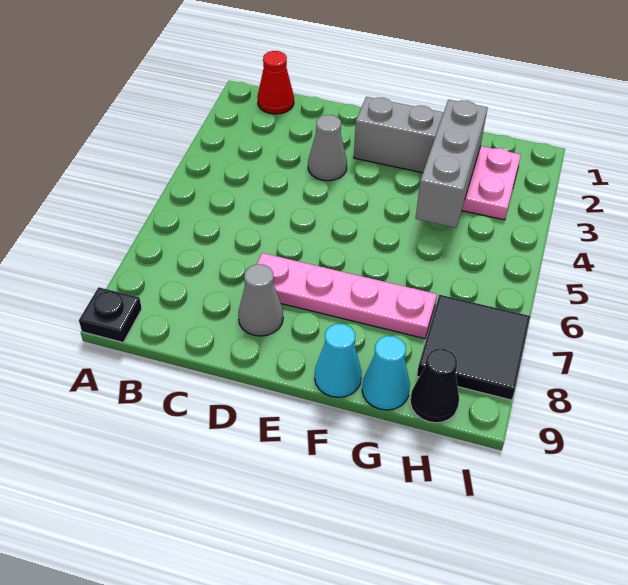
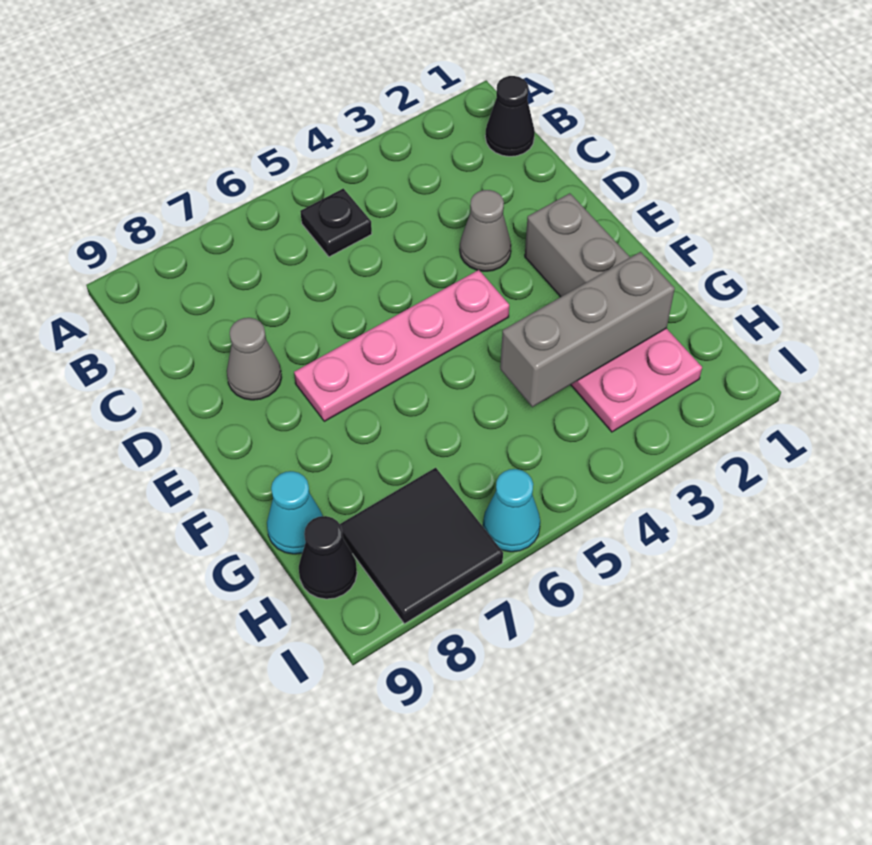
black 1x1 plate [79,287,142,342] -> black 1x1 plate moved to [300,188,372,257]
red 1x1 cone [257,51,294,114] -> black 1x1 cone [485,76,535,156]
pink 1x4 plate [257,253,437,339] -> pink 1x4 plate turned to [294,270,509,421]
cyan 1x1 cone [315,324,362,397] -> cyan 1x1 cone moved to [483,469,540,552]

